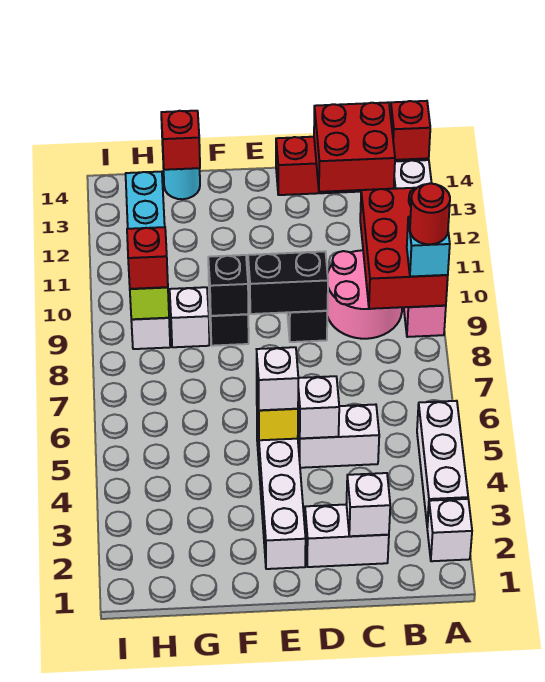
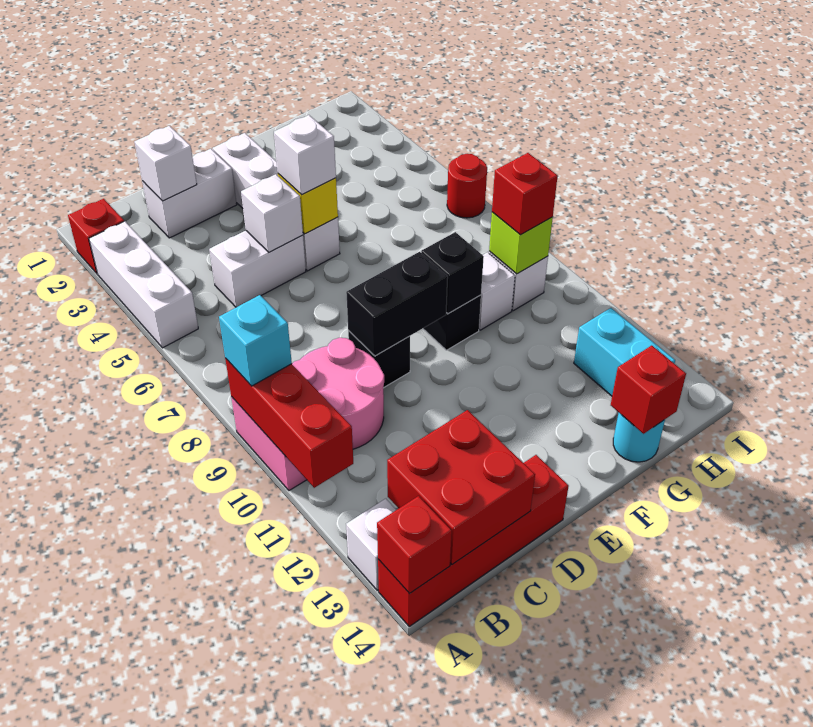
white 1x1 brick [427,499,472,561] -> red 1x1 brick [68,199,124,273]
red 2x3 brick [360,188,448,309] -> red 1x3 brick [225,358,353,488]
red 1x1 round brick [410,183,450,244] -> red 1x1 round brick moved to [447,154,487,218]

